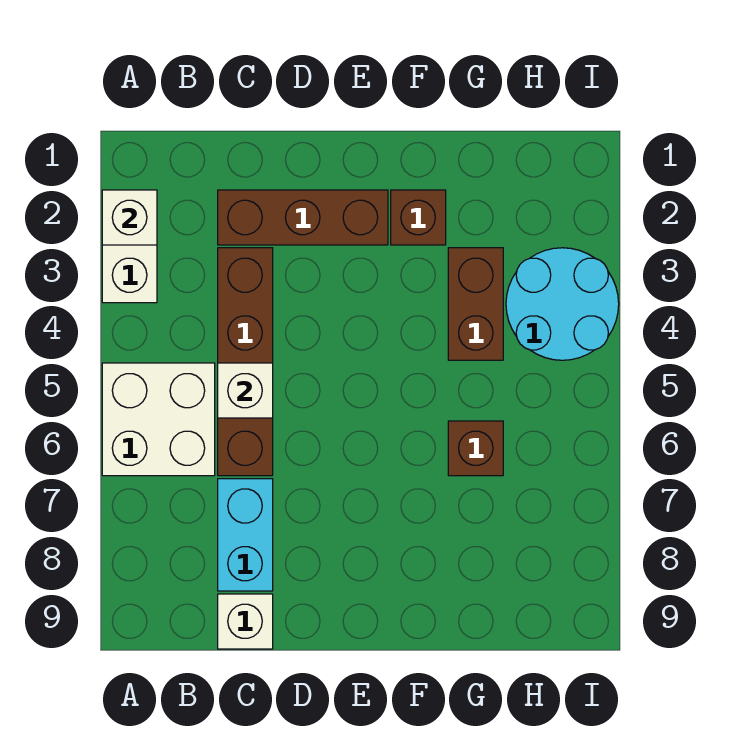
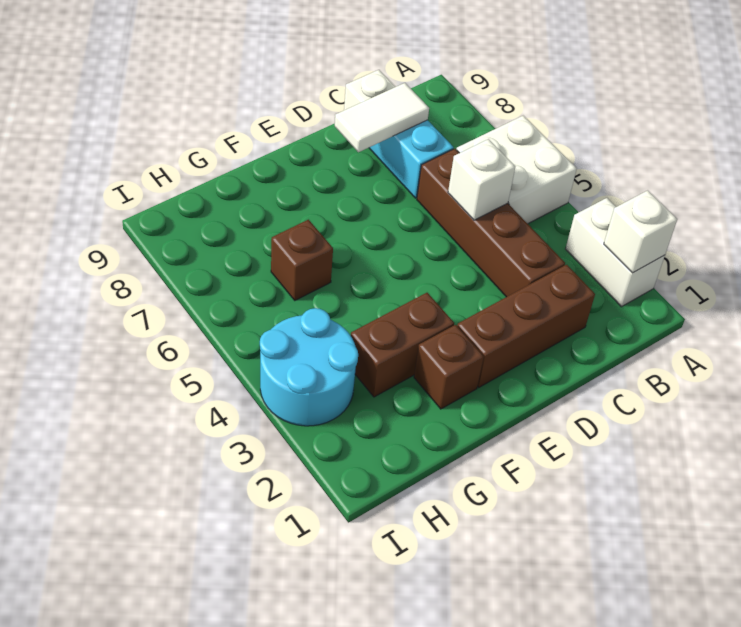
none -> white 1x2 tile [335,83,429,152]
brown 1x2 brick [448,248,503,360] -> brown 1x2 brick turned to [351,293,454,397]

